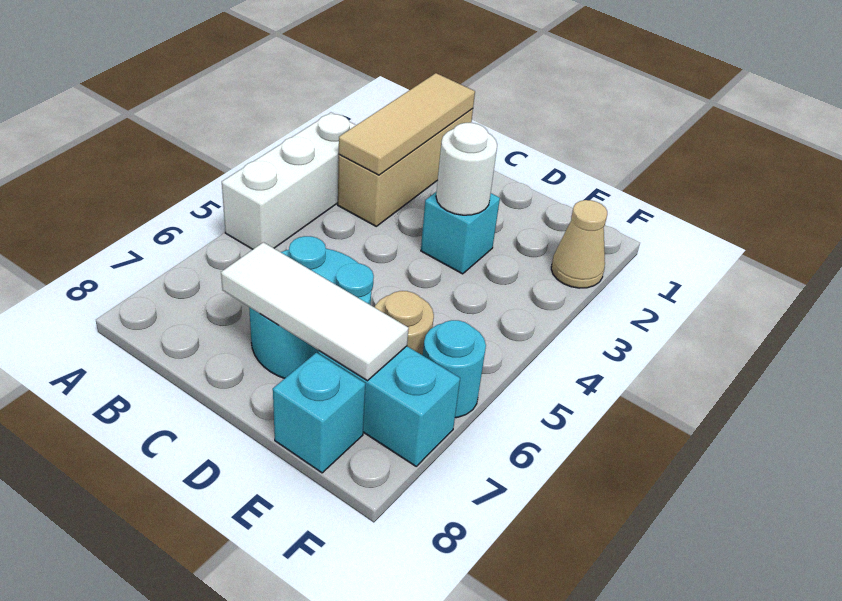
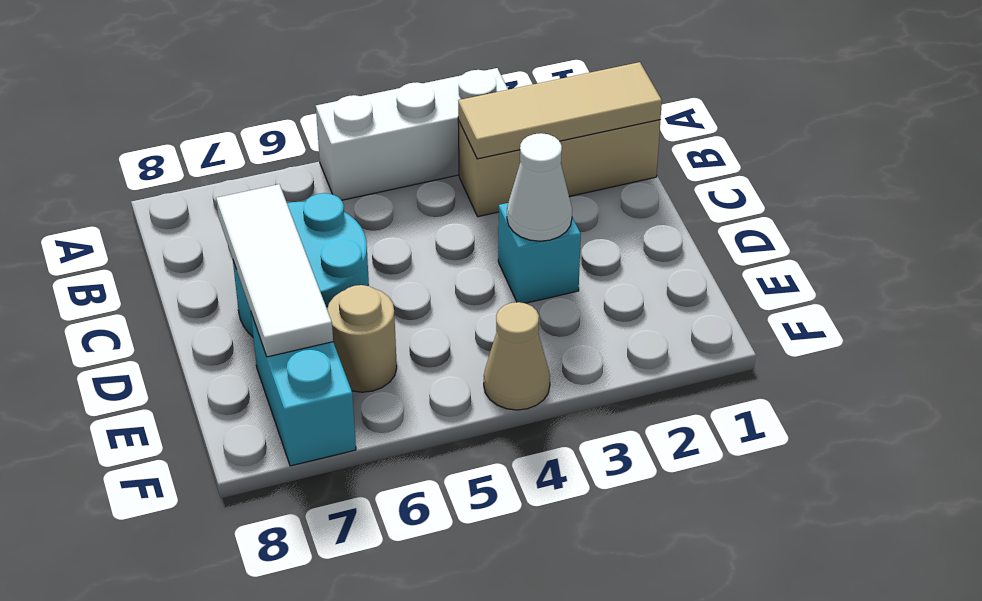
white 1x1 round brick [436,123,497,215] -> white 1x1 cone [507,133,572,241]
cyan 1x1 brick [273,353,365,473] -> none
tan 1x1 cone [551,200,607,288] -> tan 1x1 cone moved to [484,302,550,410]
cyan 1x1 round brick [423,320,486,418] -> none

